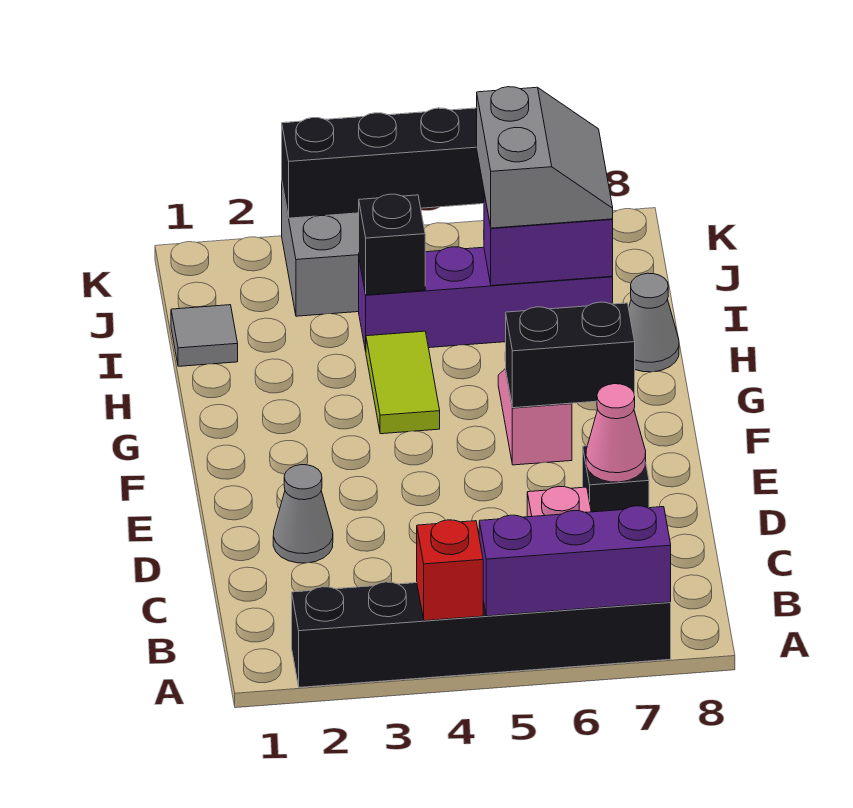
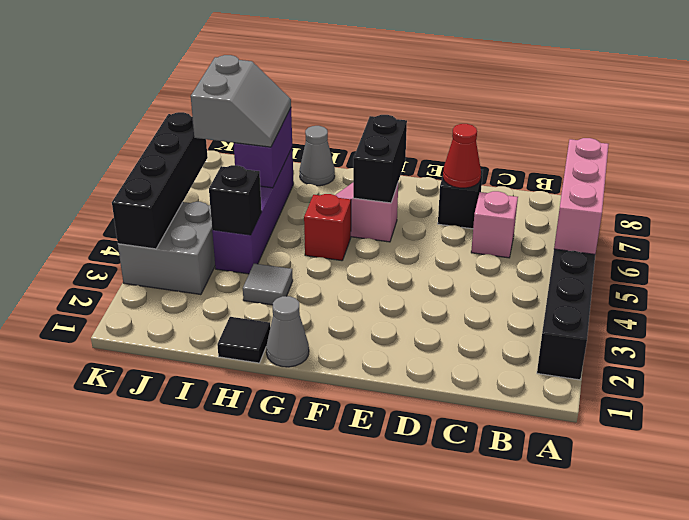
red 1x1 brick [417,520,483,621] -> red 1x1 brick moved to [304,194,351,261]
purple 1x3 brick [479,506,671,616] -> pink 1x3 brick [554,138,609,254]
grey 1x1 cone [273,465,333,563] -> grey 1x1 cone moved to [266,296,309,367]
pink 1x1 cone [586,384,646,482] -> red 1x1 cone [443,124,481,188]
lime 1x2 tile [366,331,440,434] -> none
none -> black 1x1 tile [217,317,270,363]
grey 1x1 tile [171,305,238,366] -> grey 1x1 tile moved to [243,264,293,305]
grey 2x2 slope [477,87,613,228] -> grey 2x2 slope turned to [191,55,291,147]

